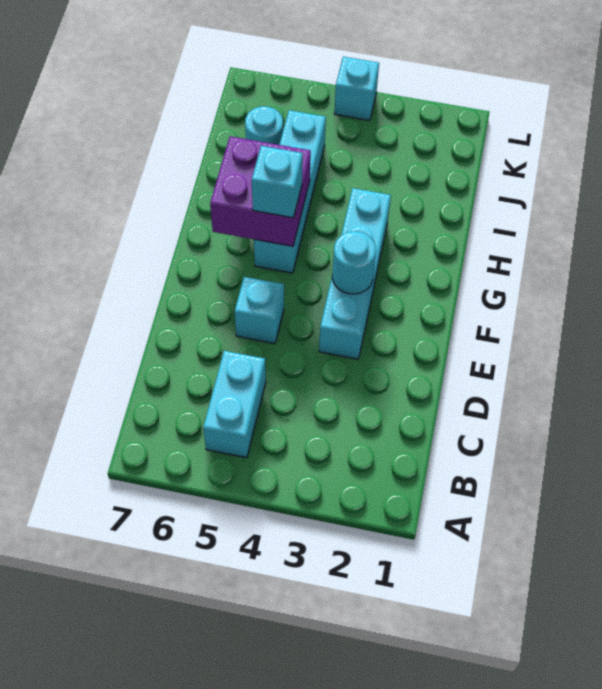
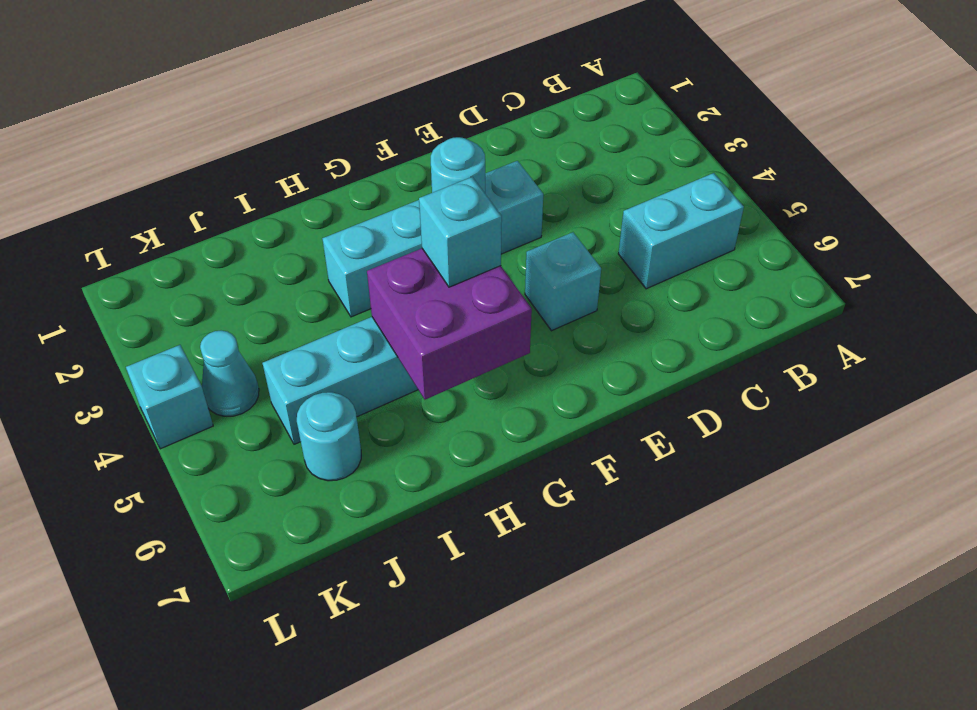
none -> cyan 1x1 cone [200,331,259,416]

